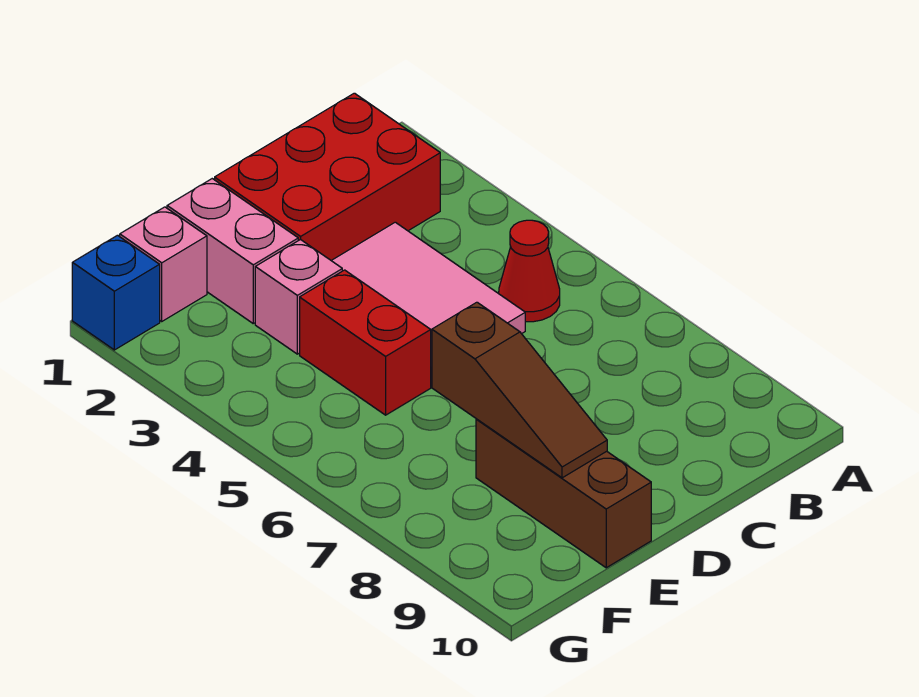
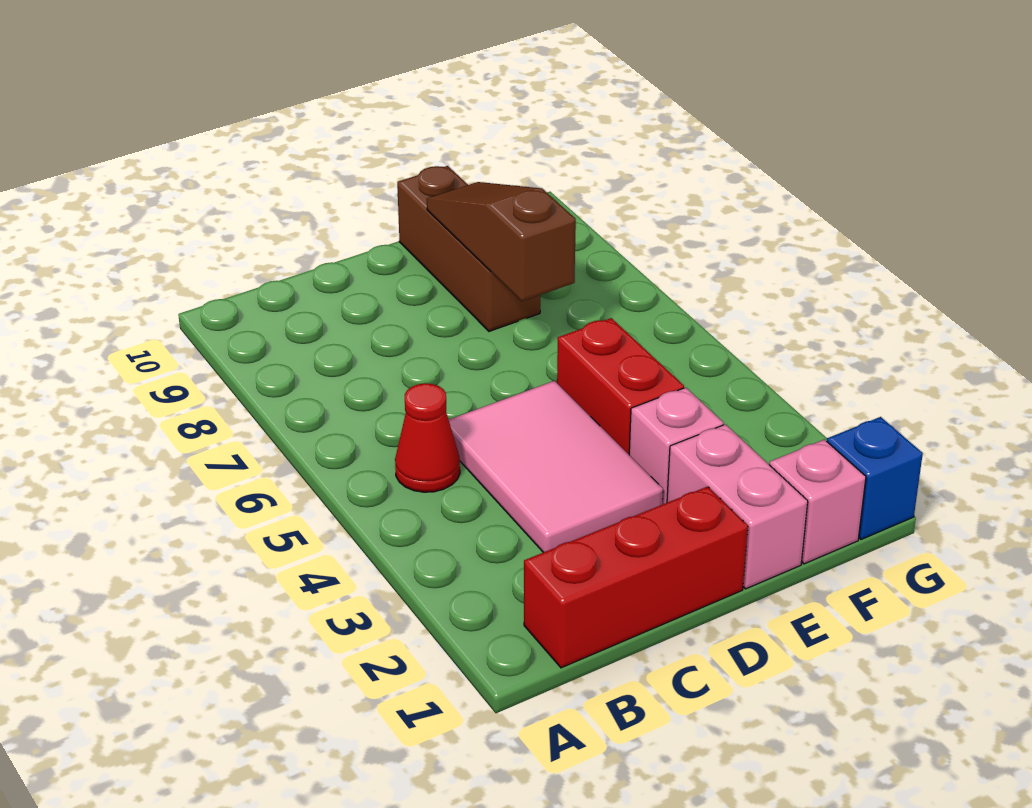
red 2x3 brick [215,93,440,260] -> red 1x3 brick [524,487,748,668]

